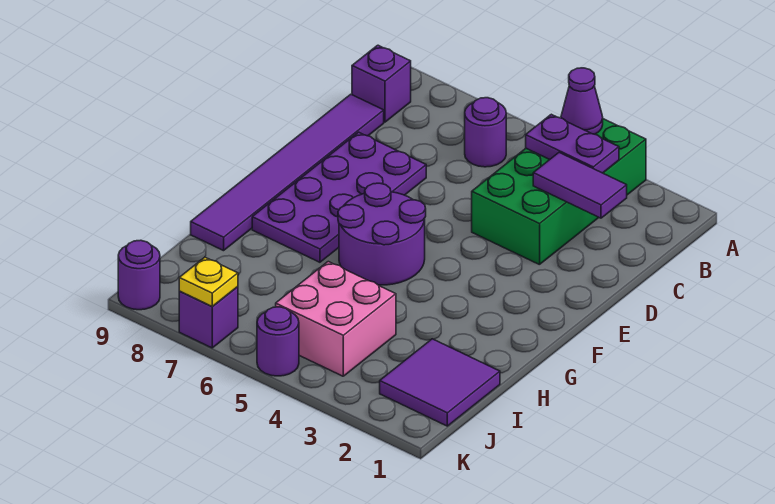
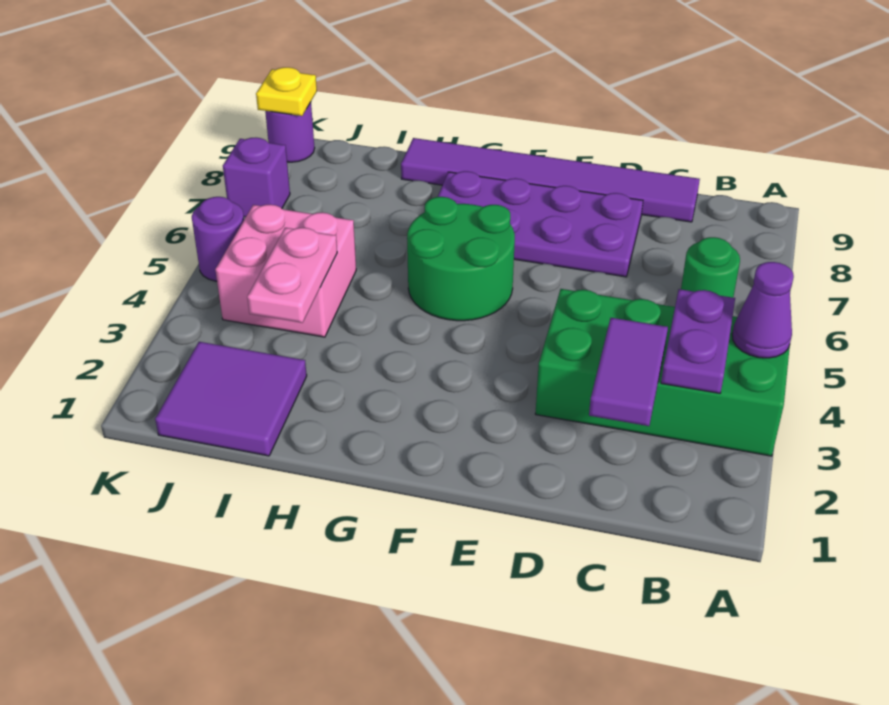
purple 1x1 round brick [465,98,506,167] -> green 1x1 round brick [681,237,740,298]
purple 1x1 brick [352,45,411,122] -> none
purple 2x2 round brick [338,183,426,285] -> green 2x2 round brick [407,197,515,321]
none -> pink 1x2 plate [247,228,337,323]
yellow 1x1 plate [179,257,238,307] -> yellow 1x1 plate moved to [256,67,317,116]

